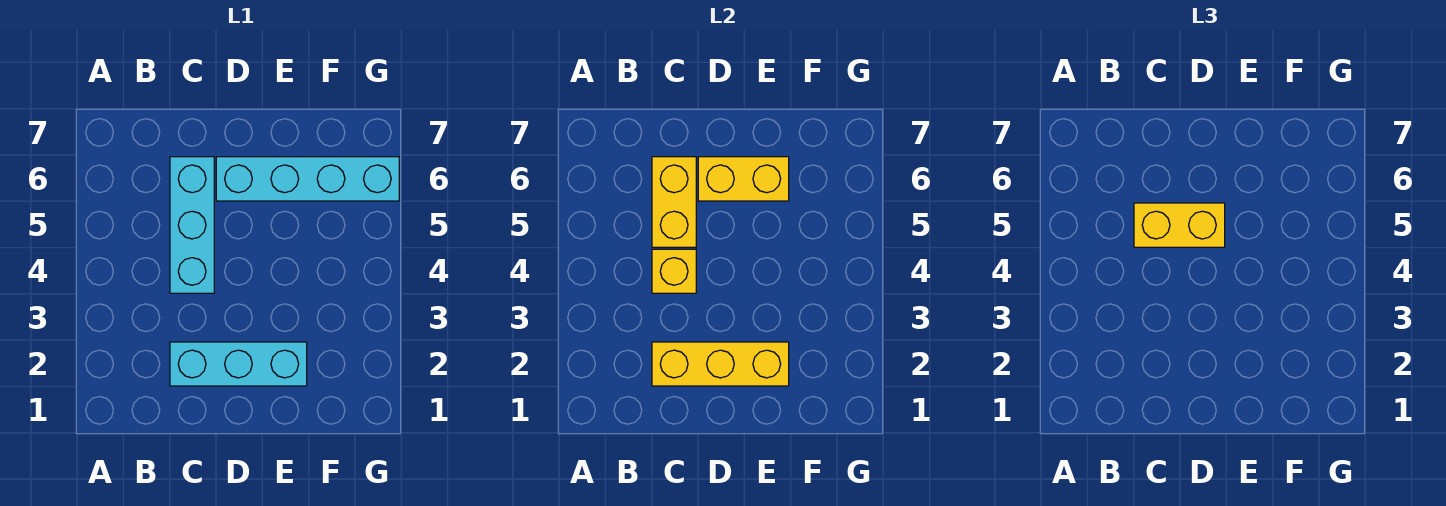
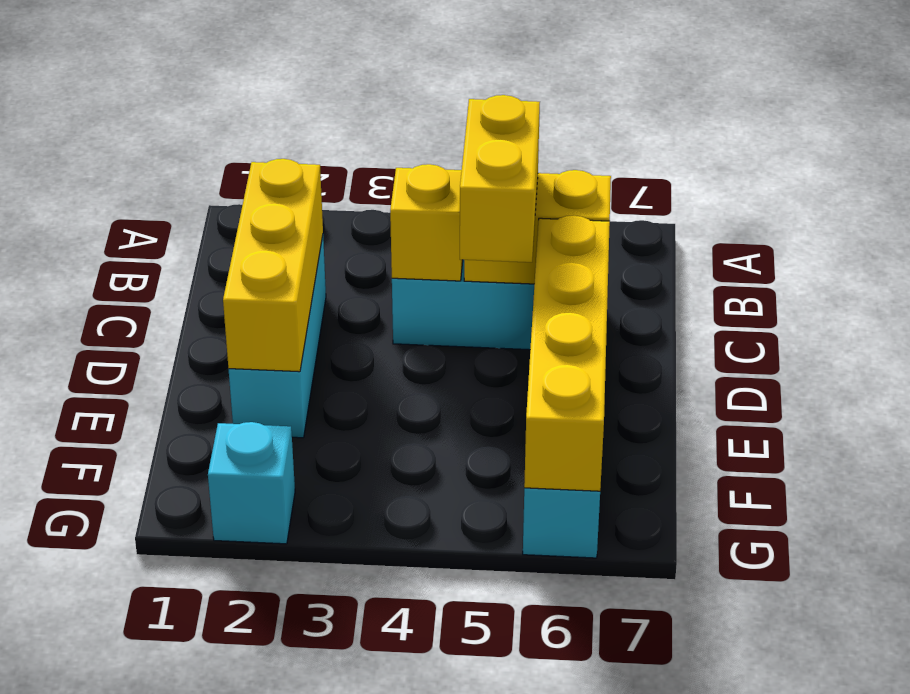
yellow 1x2 brick [698,157,789,201] -> yellow 1x4 brick [524,215,610,491]
none -> cyan 1x1 brick [208,422,295,544]

